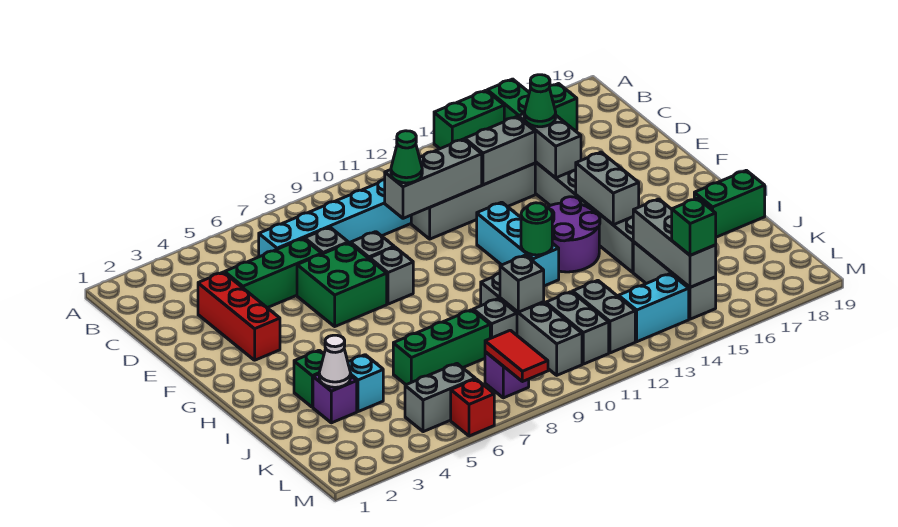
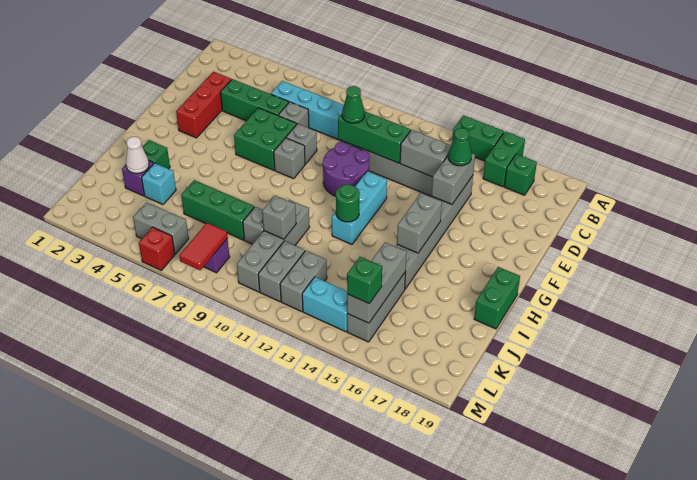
grey 1x3 brick [385,139,482,218] -> green 1x3 brick [338,112,411,163]
purple 2x2 round brick [547,197,600,272] -> purple 2x2 round brick moved to [323,142,369,196]
green 1x2 brick [694,170,765,237] -> green 1x2 brick turned to [474,267,520,329]

